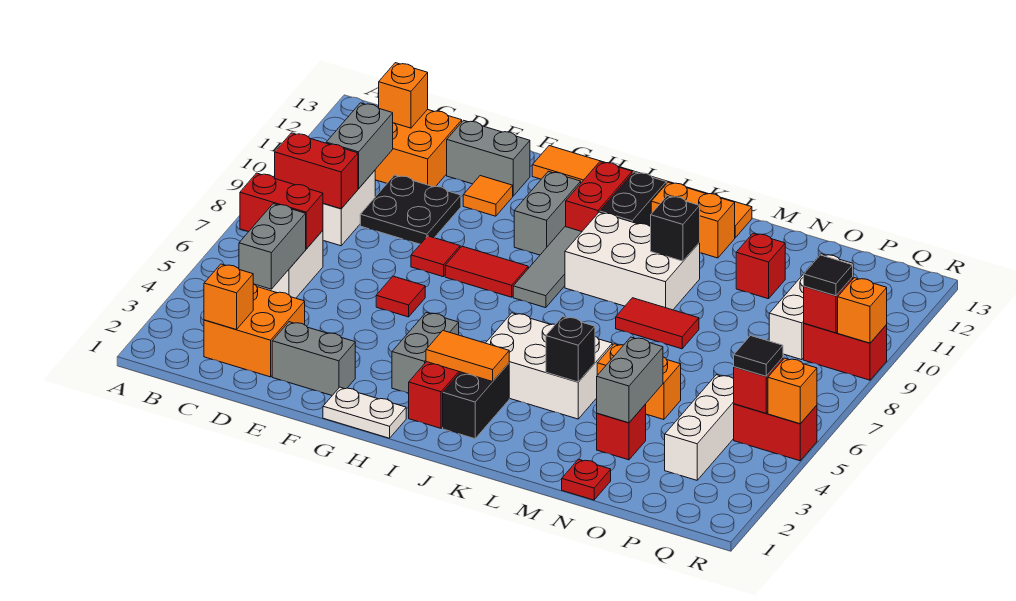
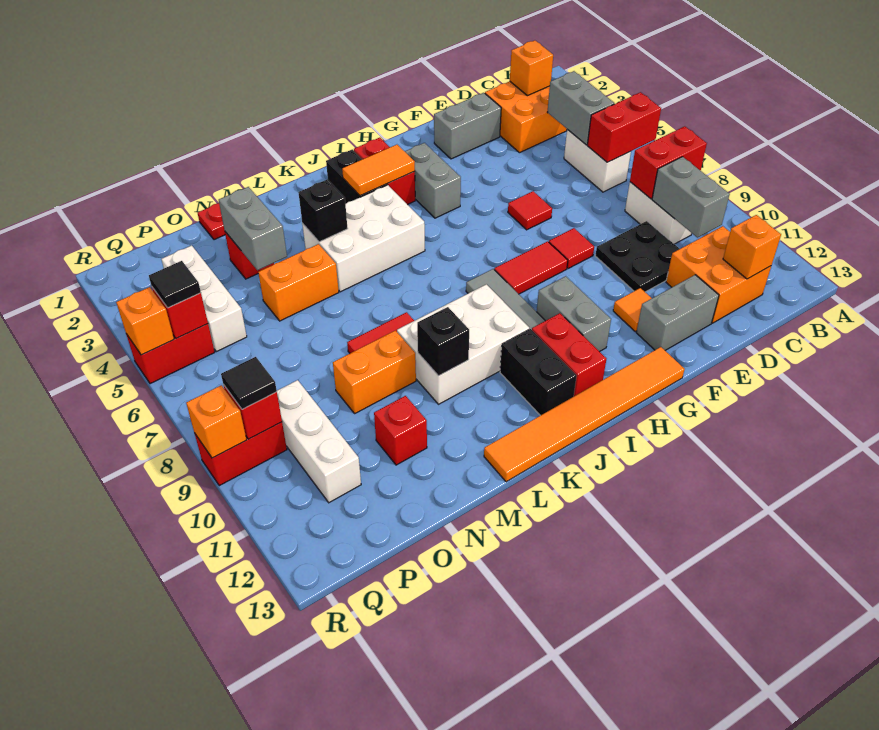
white 1x2 plate [323,387,406,438] -> none
orange 1x2 brick [651,182,735,258] -> orange 1x2 brick moved to [333,331,416,413]

